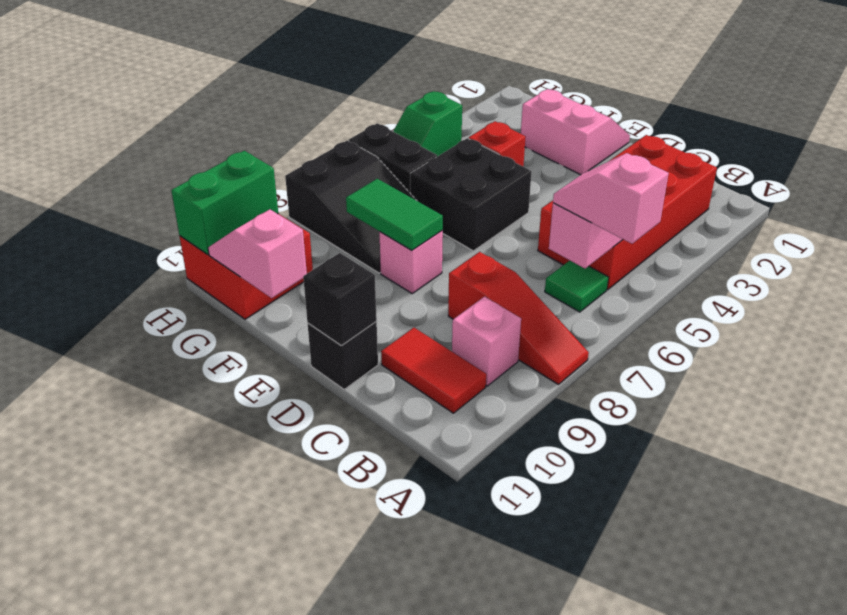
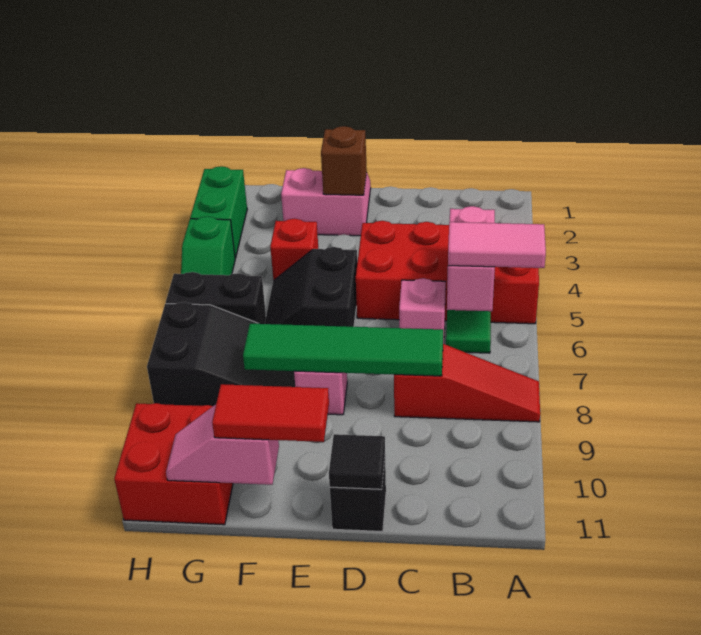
pink 1x2 slope [553,153,669,244] -> pink 1x2 tile [448,222,546,268]
red 2x4 brick [538,135,717,289] -> red 2x4 brick turned to [356,221,539,324]
pink 1x1 brick [452,297,521,386] -> pink 1x1 brick moved to [399,278,446,344]
red 1x2 tile [381,328,486,413] -> red 1x2 tile moved to [212,384,329,442]
black 1x1 brick [303,253,377,345] -> black 1x1 tile [329,434,385,489]
none -> brown 1x1 brick [321,126,367,195]
black 2x2 brick [410,138,532,251] -> black 2x2 slope [265,247,357,327]
green 1x2 tile [346,179,443,251] -> green 1x4 tile [243,324,443,376]
green 1x2 brick [171,151,278,255] -> green 1x2 brick moved to [190,166,247,258]

